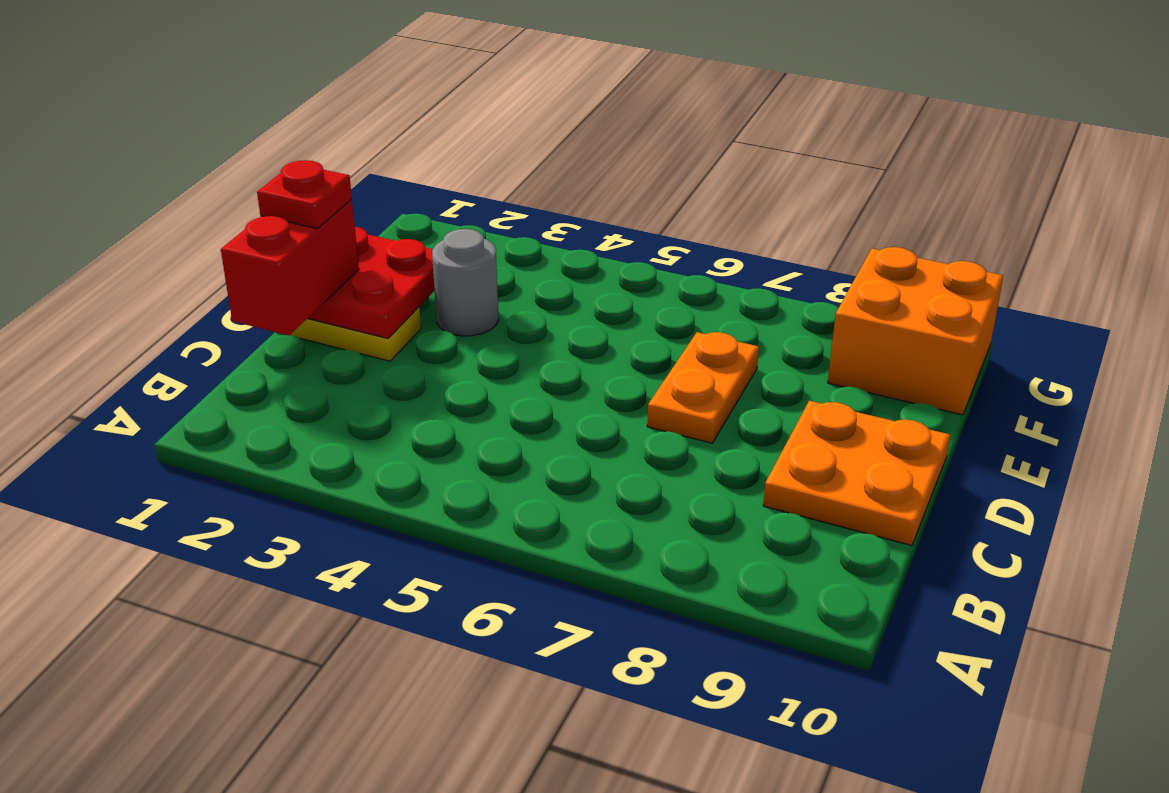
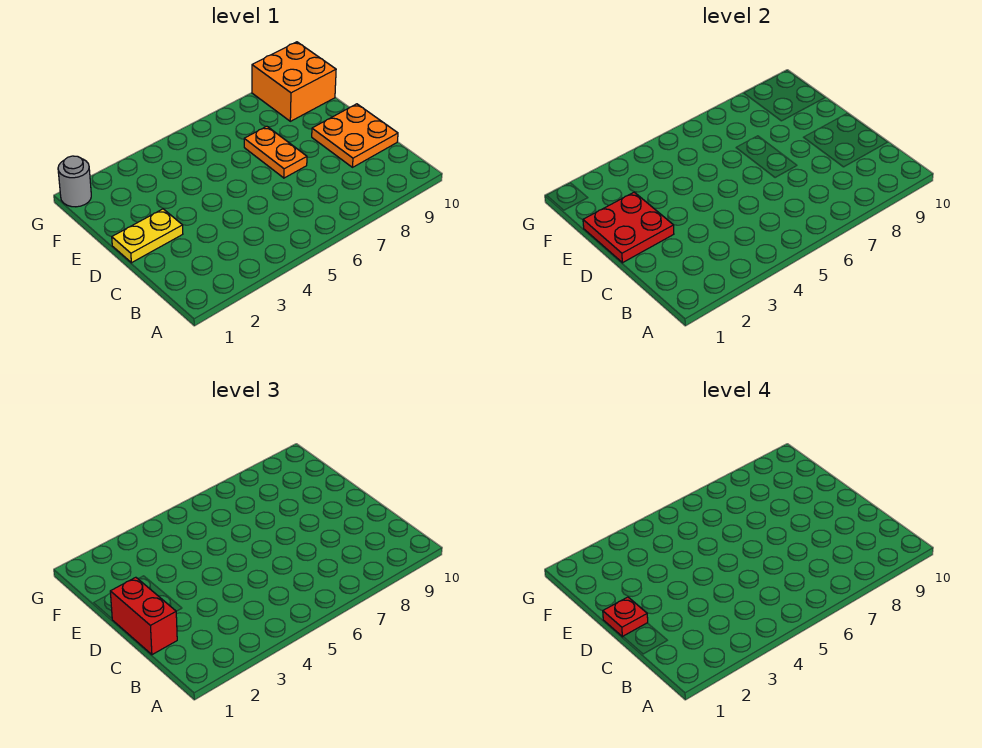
grey 1x1 round brick [432,229,499,336] -> grey 1x1 round brick moved to [58,156,91,207]

